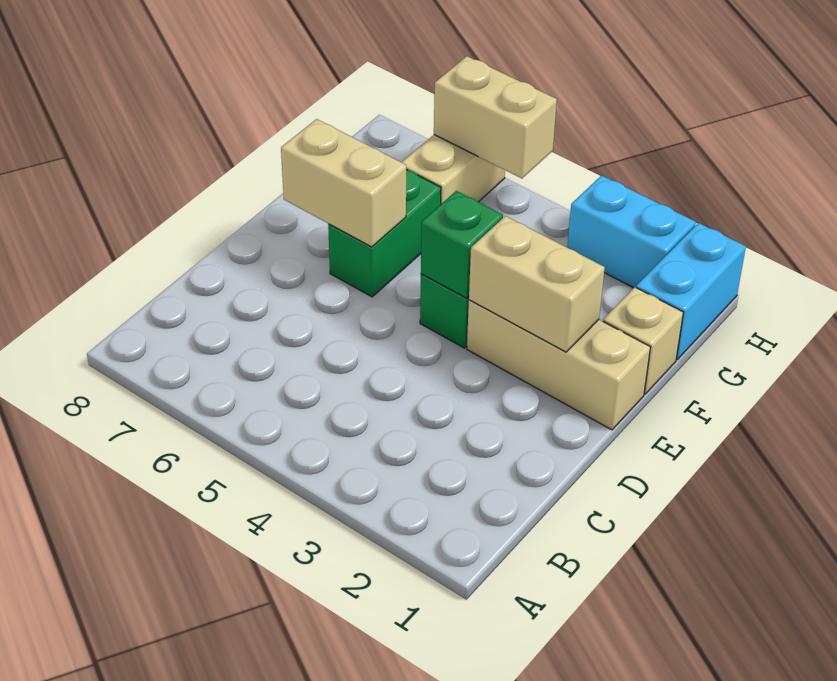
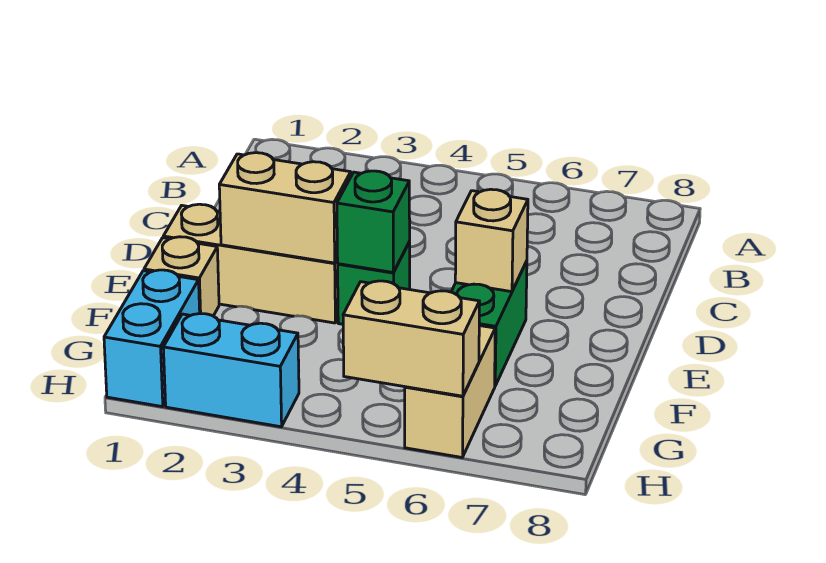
tan 1x2 brick [281,119,406,247] -> tan 1x1 brick [455,189,528,292]

